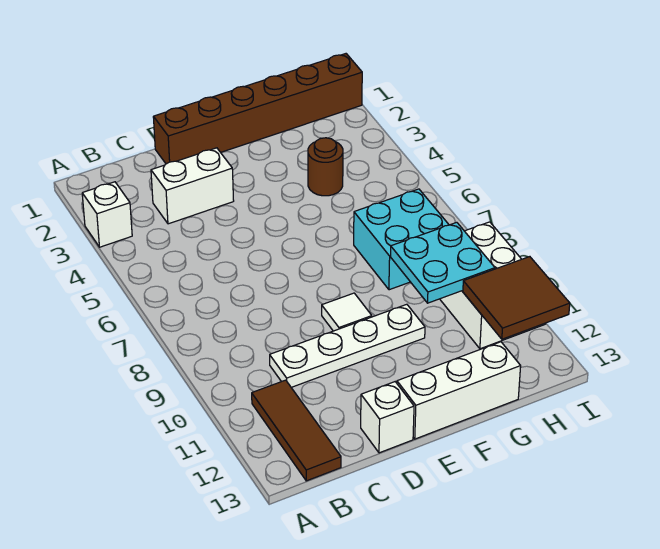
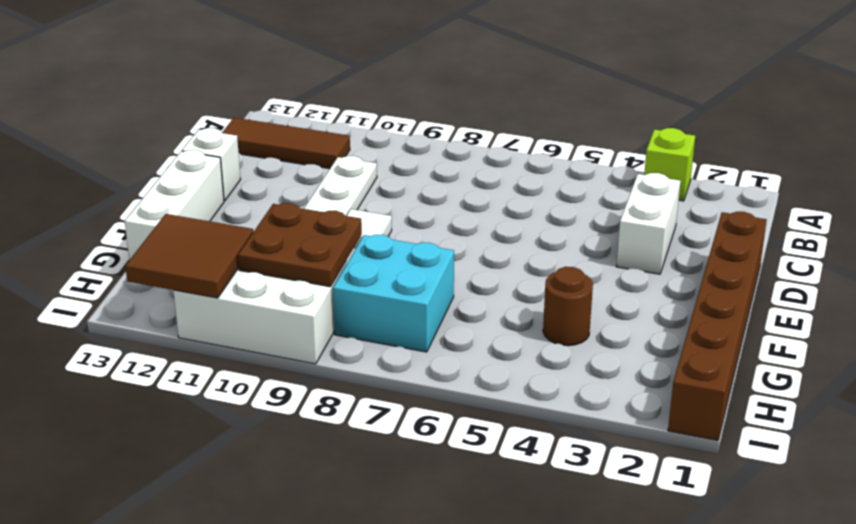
white 1x1 brick [82,182,132,247] -> lime 1x1 brick [644,128,695,201]
cyan 2x2 plate [390,222,495,303] -> brown 2x2 plate [238,203,362,287]

